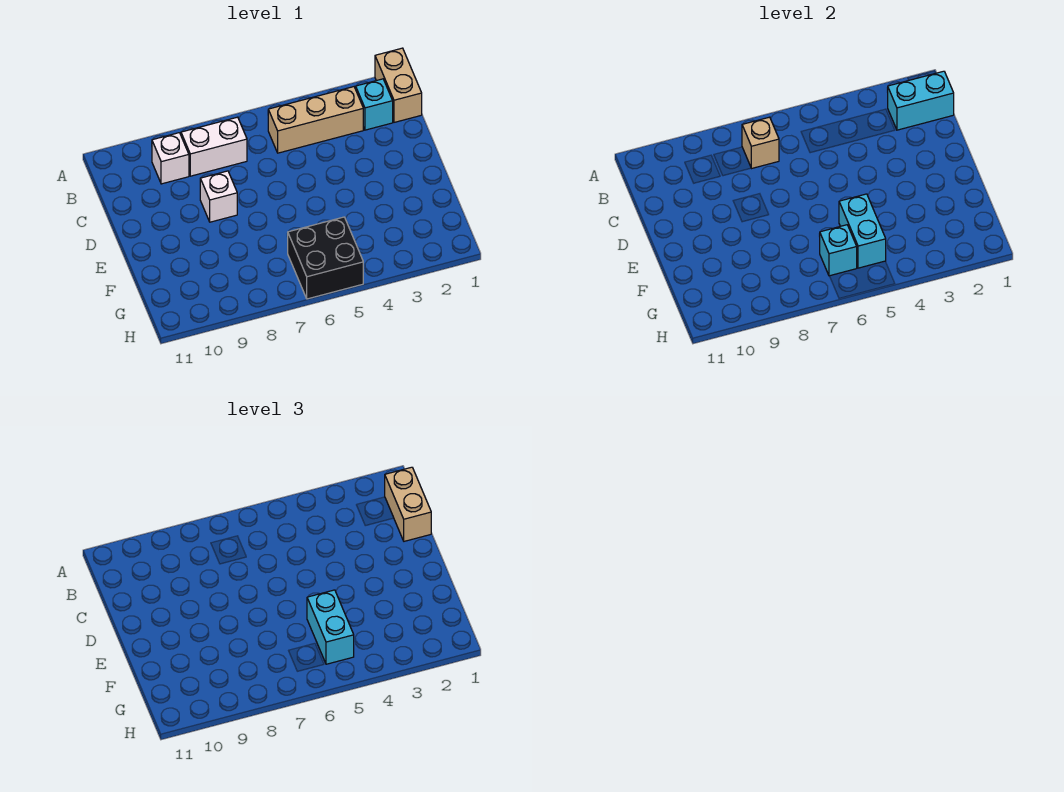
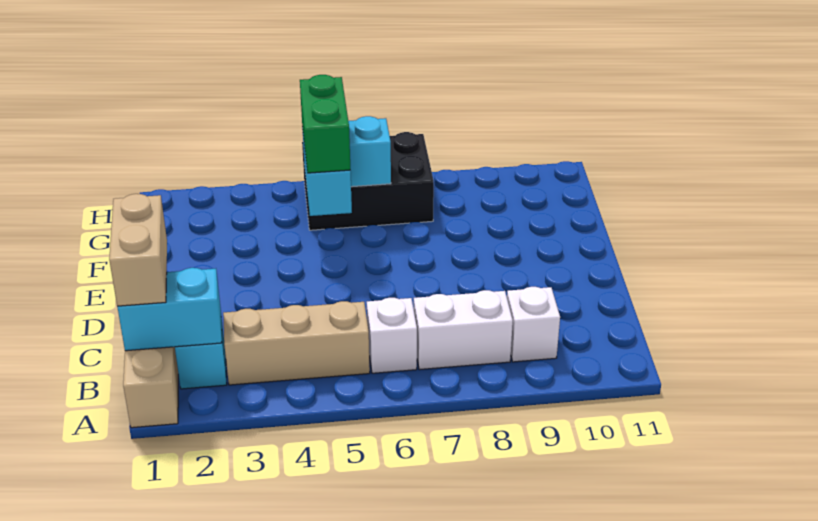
tan 1x1 brick [742,117,779,169] -> none
white 1x1 brick [200,171,237,222] -> white 1x1 brick moved to [367,298,417,373]
cyan 1x2 brick [307,590,354,664] -> green 1x2 brick [300,75,350,173]
black 2x2 brick [288,217,363,299] -> black 2x3 brick [302,132,434,230]

